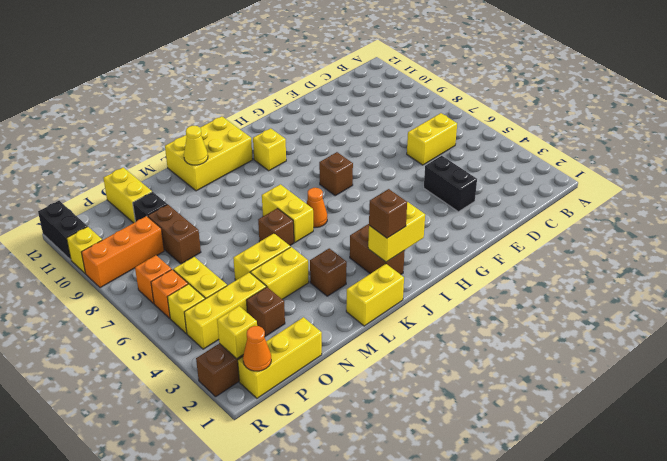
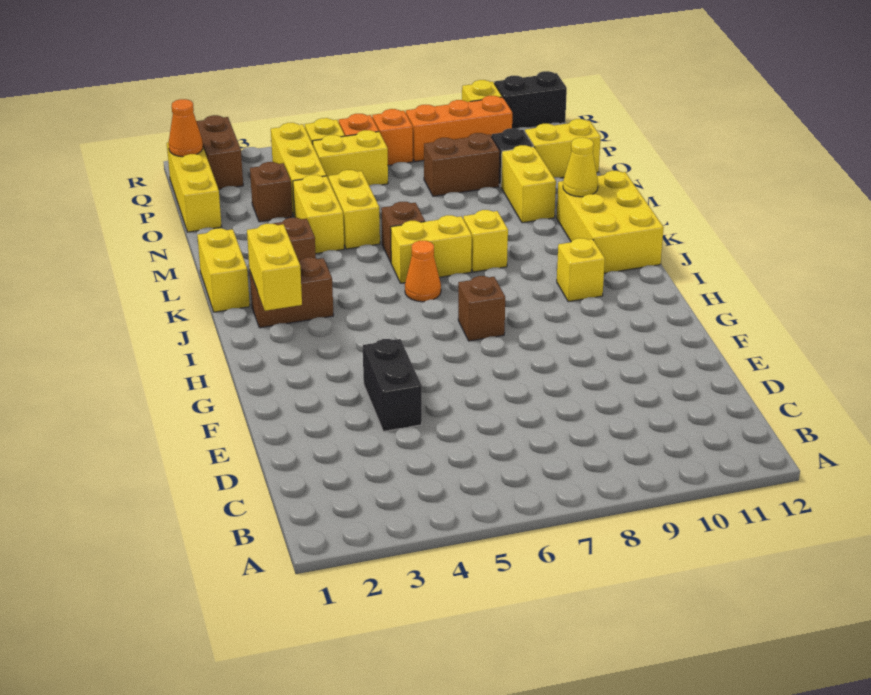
yellow 1x2 brick [407,113,457,165] -> yellow 1x2 brick moved to [501,145,556,223]
black 1x2 brick [424,156,477,212] -> black 1x2 brick turned to [363,339,422,431]
brown 1x1 brick [369,189,407,238] -> none
orange 1x3 brick [81,216,164,288] -> orange 1x3 brick turned to [406,96,512,162]
yellow 1x1 brick [217,306,257,358] -> yellow 1x1 brick moved to [463,210,508,272]

